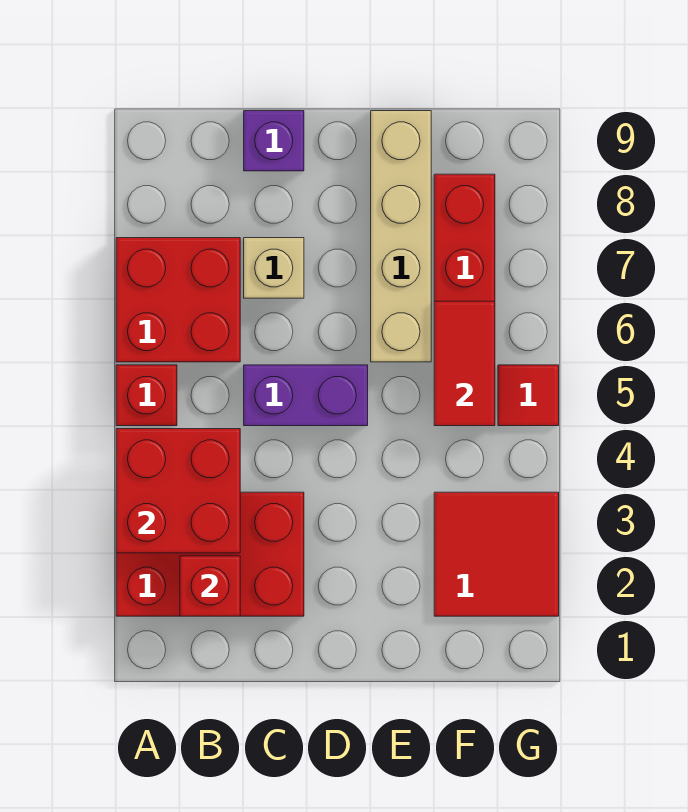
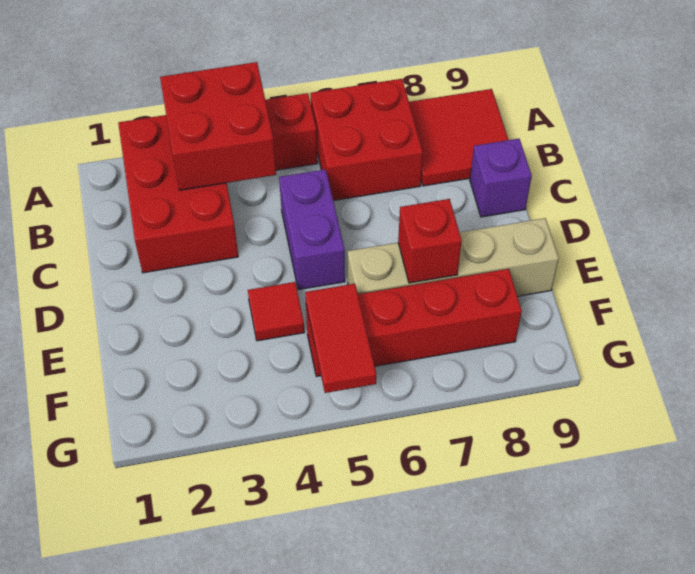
red 1x1 brick [180,556,240,616] -> red 1x1 brick moved to [398,199,462,283]
tan 1x1 brick [244,238,304,298] -> none
red 2x2 tile [434,492,559,616] -> red 2x2 tile moved to [409,89,508,186]
red 1x2 tile [434,301,495,426] -> red 1x2 tile turned to [305,284,376,393]
red 1x1 tile [498,365,559,426] -> red 1x1 tile moved to [248,282,305,341]

